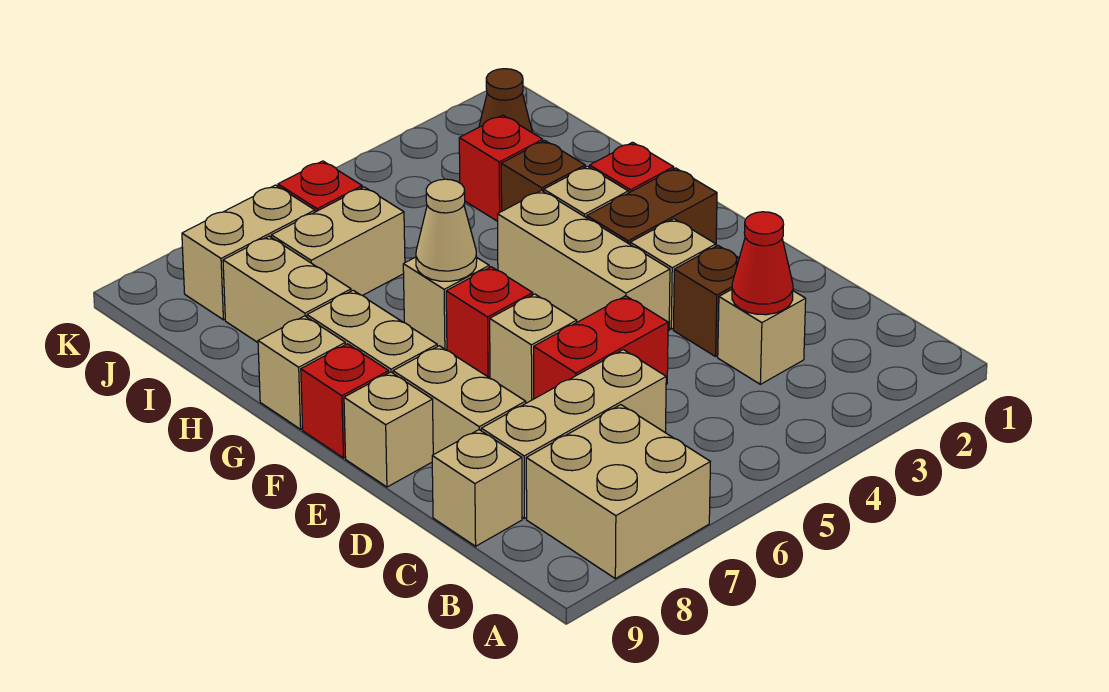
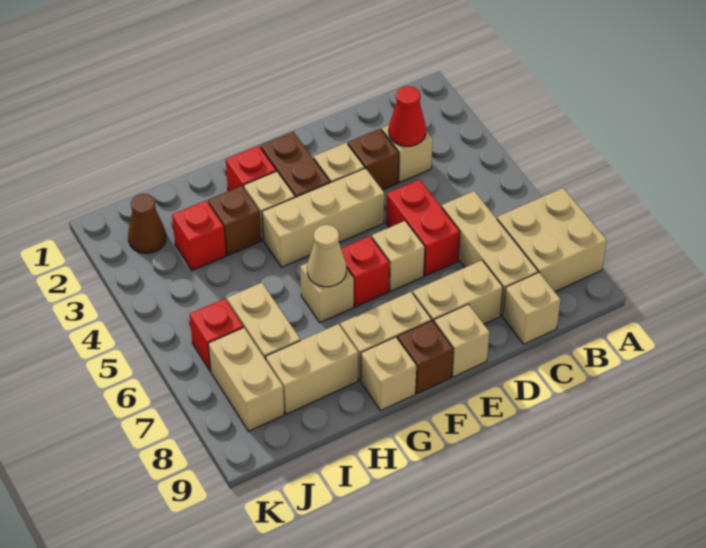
red 1x1 brick [301,344,389,458] -> brown 1x1 brick [398,321,453,394]

